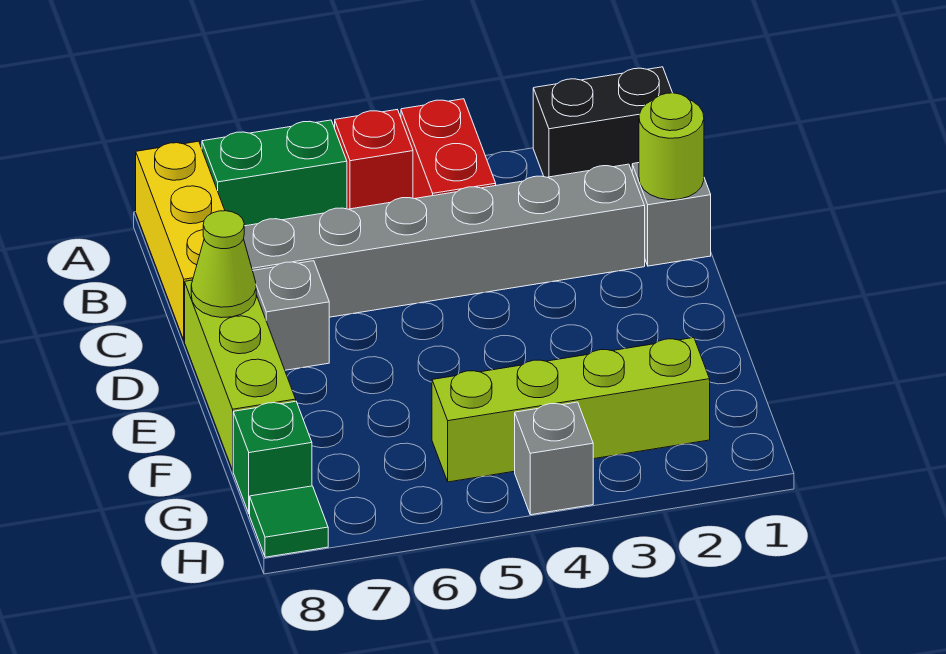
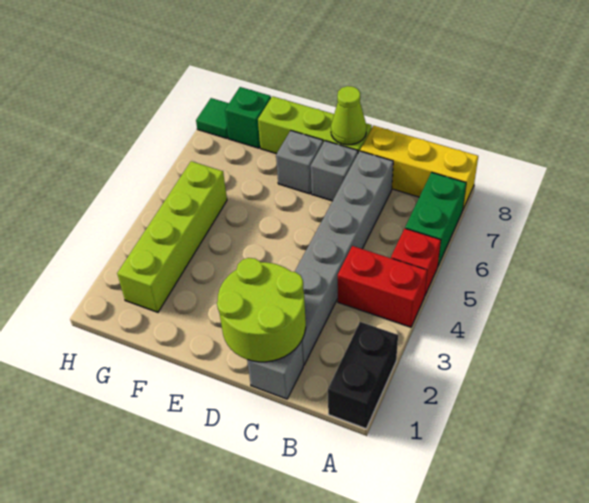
lime 1x1 round brick [639,93,704,200] -> lime 2x2 round brick [217,258,306,362]
grey 1x1 brick [515,402,593,515] -> grey 1x1 brick moved to [276,131,323,194]

